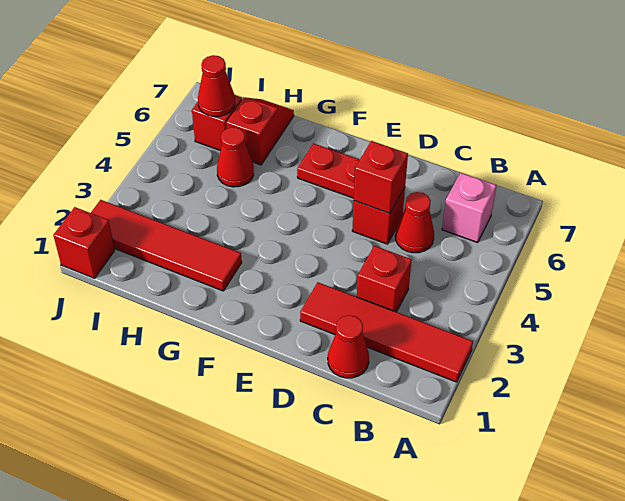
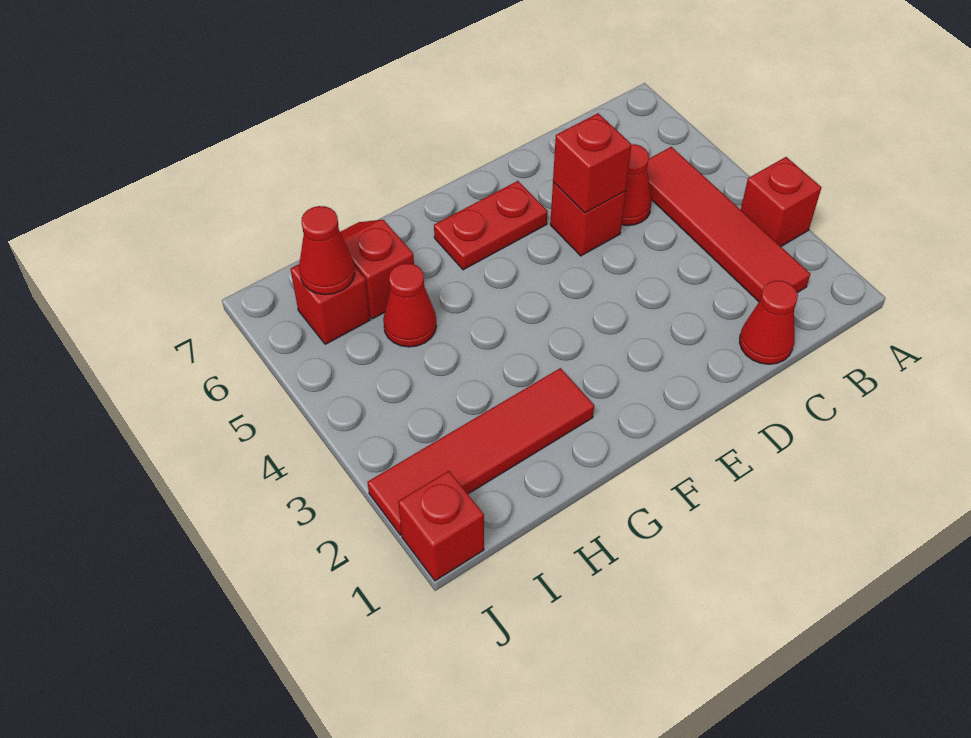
red 1x4 tile [300,282,473,382] -> red 1x4 tile turned to [647,147,810,302]
pink 1x1 brick [442,173,496,243] -> none
red 1x1 brick [357,246,412,312] -> red 1x1 brick moved to [741,157,821,246]

